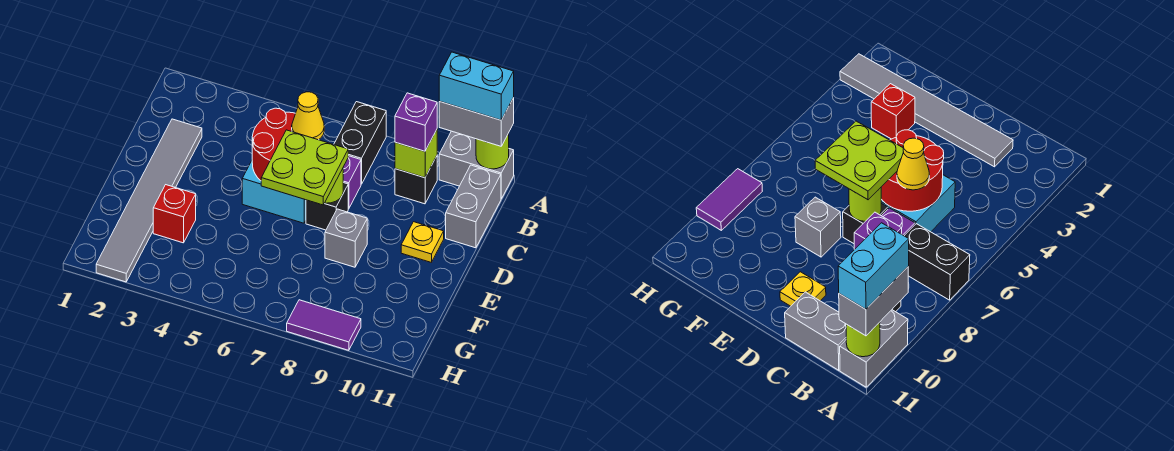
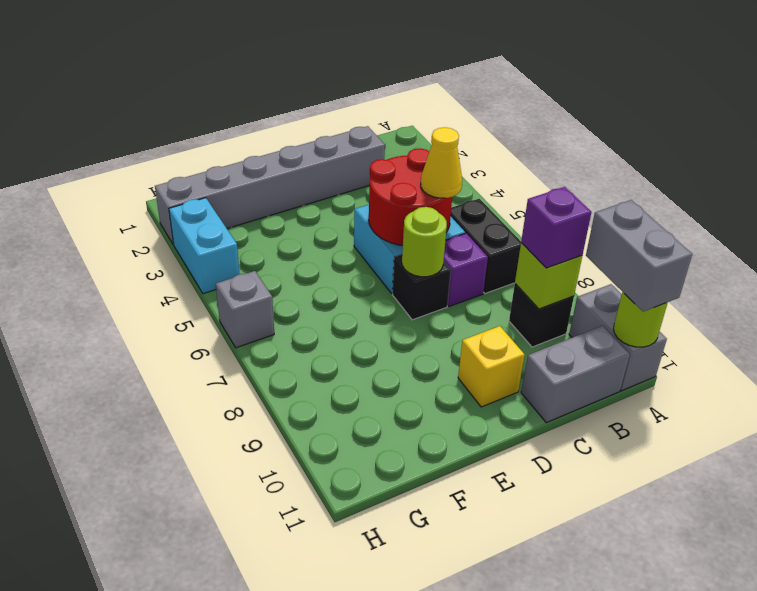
black 1x2 brick [334,102,386,184] -> black 1x2 brick turned to [451,199,521,293]
cyan 1x2 brick [439,52,514,120] -> cyan 1x2 brick moved to [169,198,239,294]
grey 1x6 tile [96,119,202,282] -> grey 1x6 brick [155,126,385,245]
lime 2x2 plate [261,130,348,205] -> none
yellow 1x1 plate [401,222,444,262] -> yellow 1x1 brick [458,326,525,407]
grey 1x1 brick [325,209,367,267] -> grey 1x1 brick moved to [216,271,274,348]
red 1x1 brick [153,185,196,243] -> none
purple 1x2 tile [287,300,361,350] -> none

